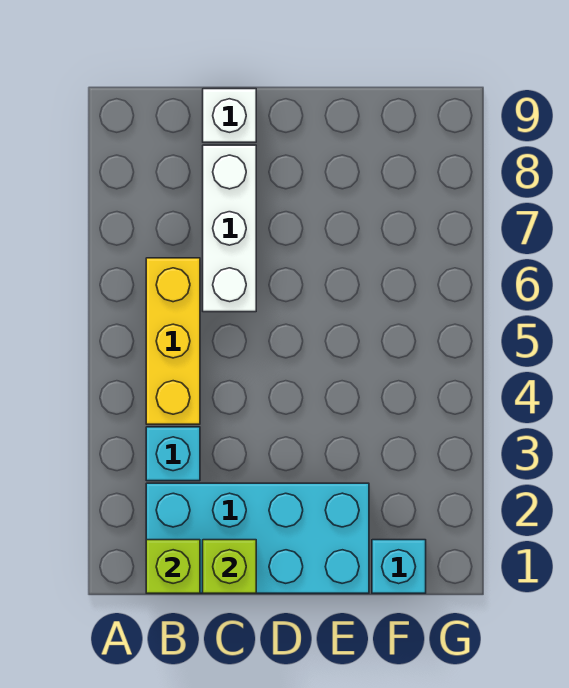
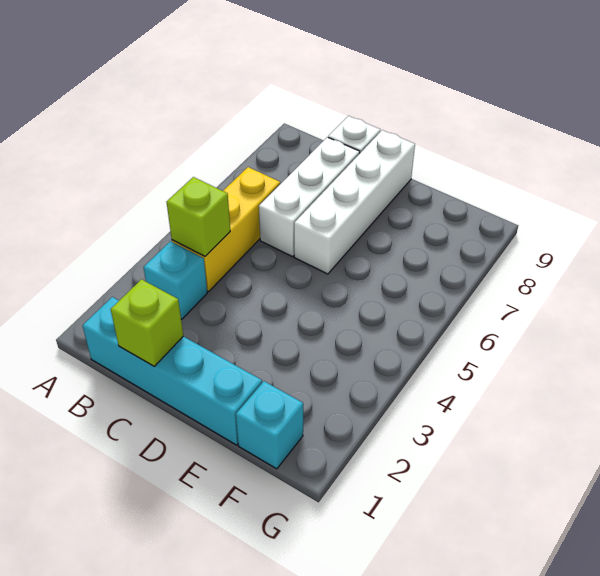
cyan 2x4 brick [146,483,369,593] -> cyan 1x4 brick [83,297,262,445]
lime 1x1 brick [146,540,200,593] -> lime 1x1 brick moved to [167,177,230,256]
none -> white 1x4 brick [294,130,415,274]

